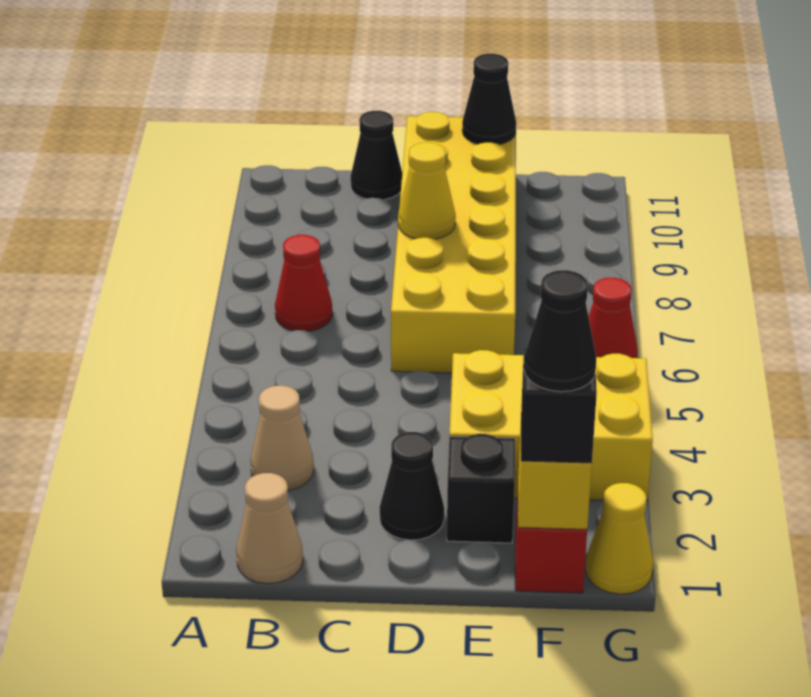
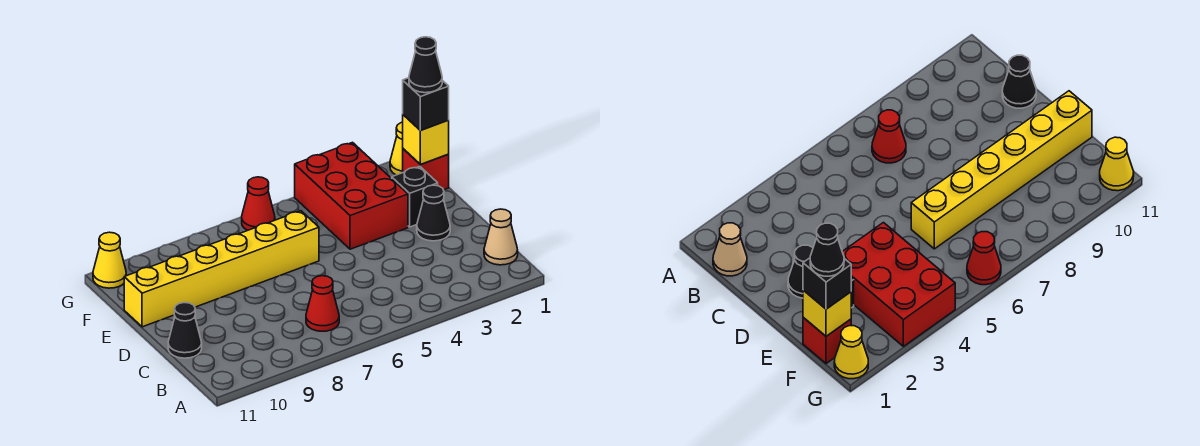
tan 1x1 cone [251,385,314,491] -> none
yellow 2x6 brick [391,112,516,373] -> yellow 1x6 brick [124,211,319,327]
yellow 1x1 cone [398,142,456,239] -> yellow 1x1 cone moved to [93,232,126,288]
yellow 2x3 brick [449,350,653,502] -> red 2x3 brick [295,142,408,249]
black 1x1 cone [462,54,516,145] -> none

